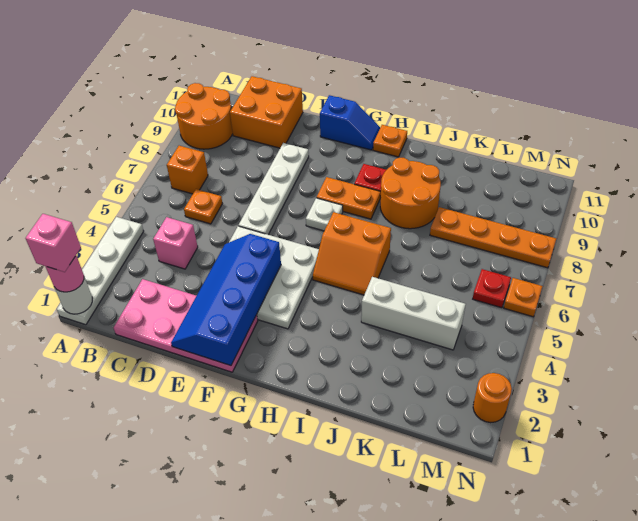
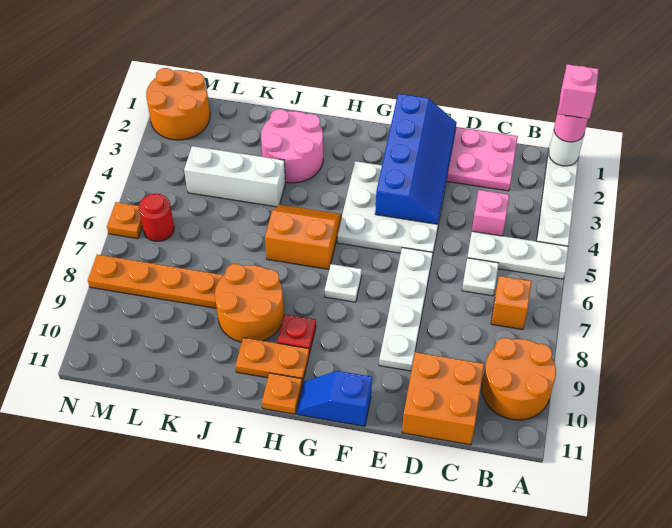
none -> white 1x3 plate [467,231,568,279]
orange 1x1 plate [184,189,222,224] -> white 1x1 plate [462,258,499,296]
orange 1x2 plate [317,177,380,219] -> orange 1x2 plate moved to [235,338,309,384]
none -> pink 2x2 round brick [261,109,323,183]
red 1x1 plate [473,269,511,308] -> red 1x1 round brick [139,194,174,241]
orange 1x1 round brick [473,373,512,423] -> orange 2x2 round brick [146,68,210,140]

